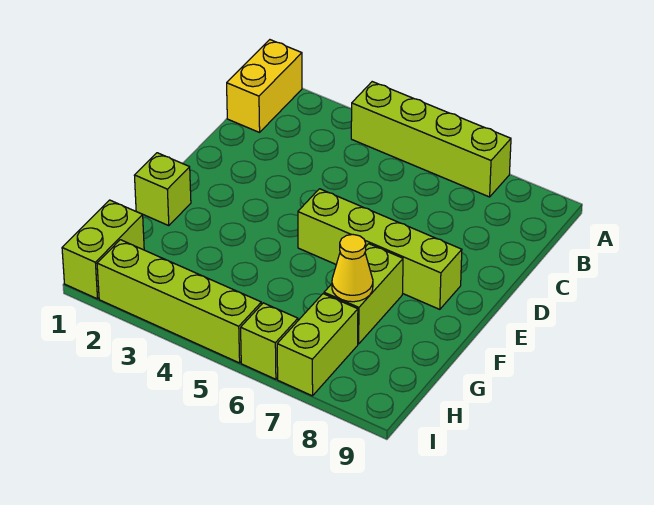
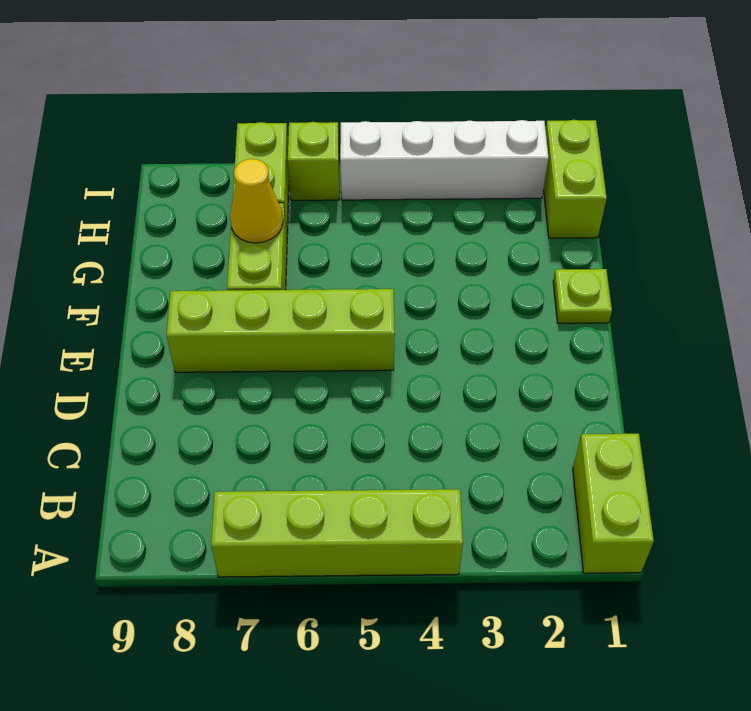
yellow 1x2 brick [227,40,302,132] -> lime 1x2 brick [573,434,654,573]
lime 1x1 brick [134,153,191,226] -> lime 1x1 plate [553,269,612,323]
lime 1x4 brick [97,240,261,363] -> white 1x4 brick [340,120,548,200]

